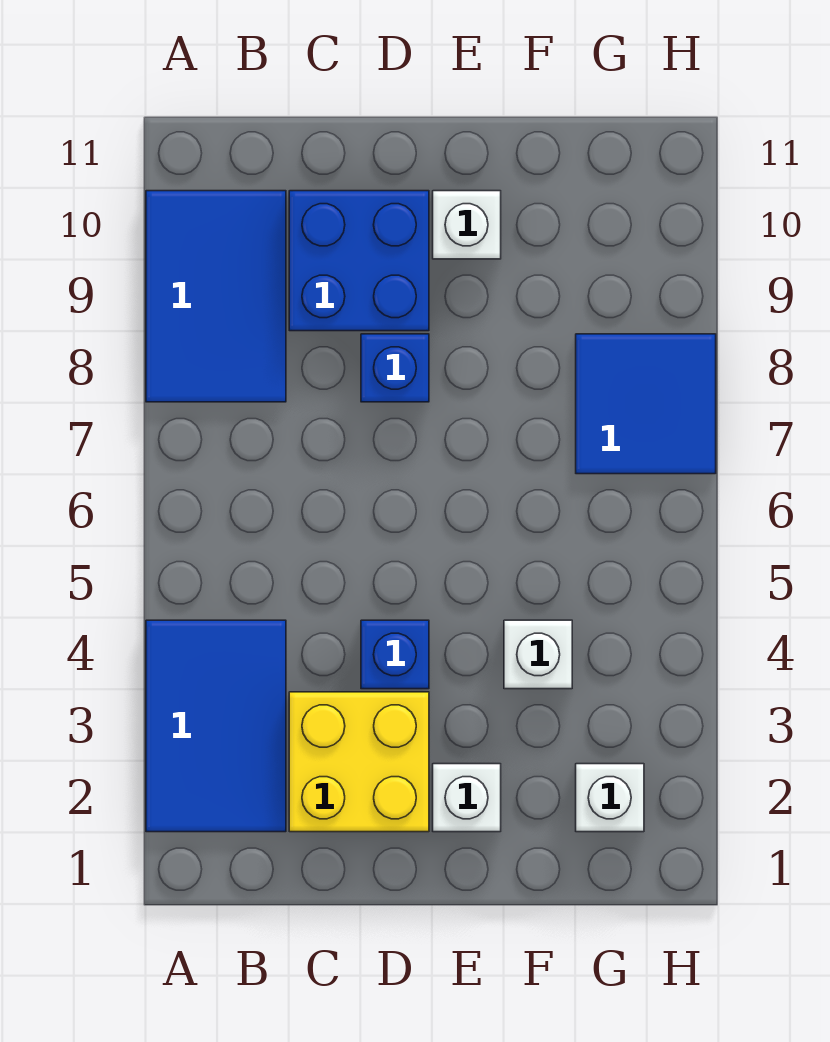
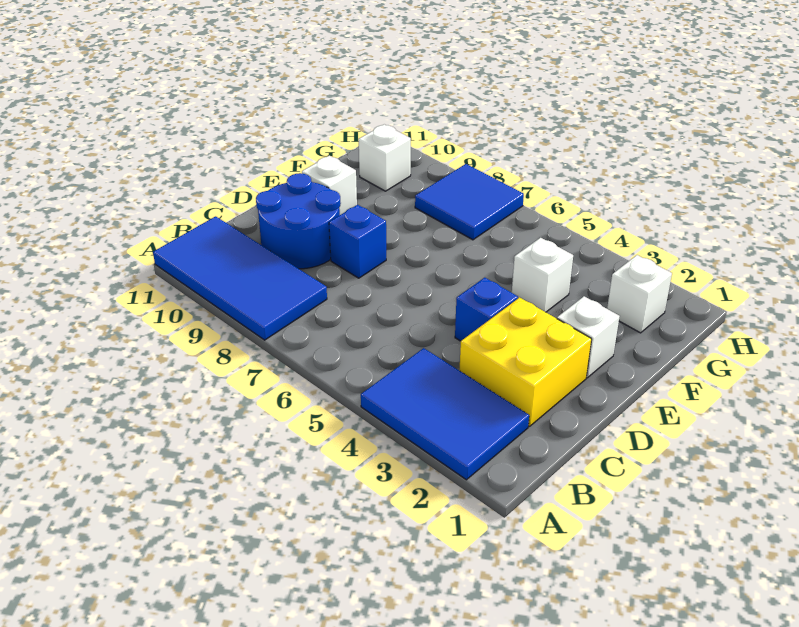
blue 2x3 tile [146,191,286,402] -> blue 2x4 tile [153,216,327,340]
blue 2x2 brick [289,191,429,331] -> blue 2x2 round brick [256,173,341,269]
none -> white 1x1 brick [359,124,411,191]

